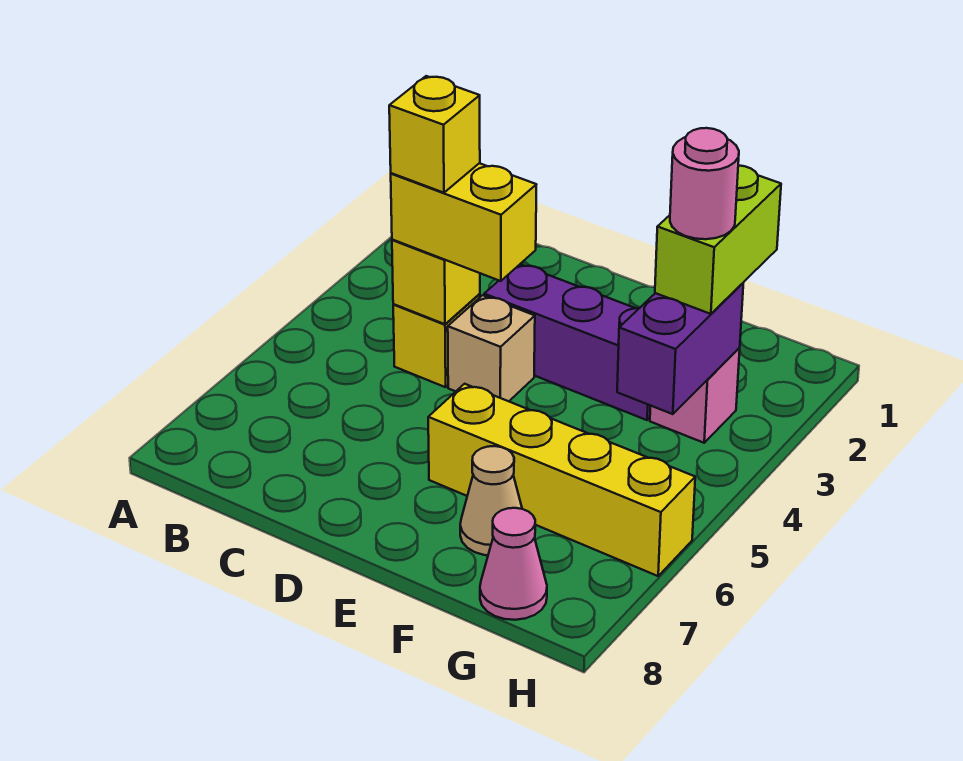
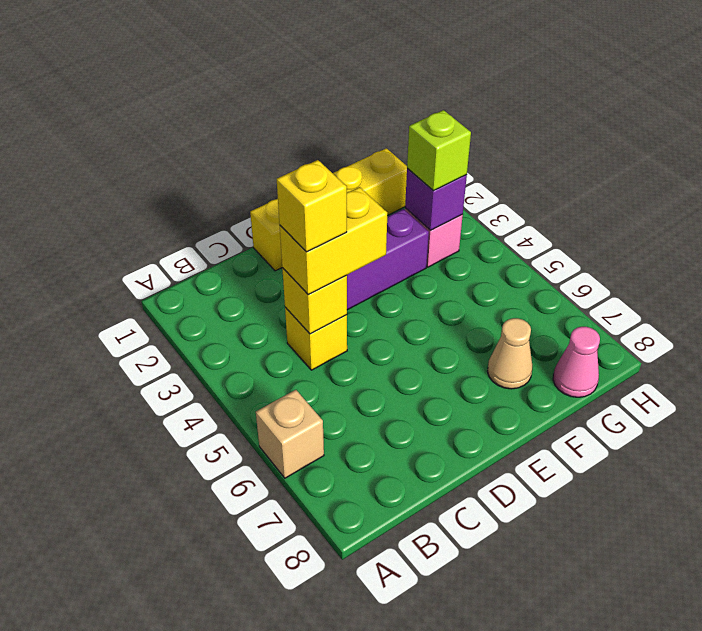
tan 1x1 brick [448,295,535,401] -> tan 1x1 brick moved to [256,390,324,478]
yellow 1x4 brick [428,384,695,576] -> yellow 1x4 brick moved to [250,148,407,271]
lime 1x2 brick [655,165,781,314] -> lime 1x1 brick [407,110,471,191]
purple 1x2 brick [617,283,743,414] -> purple 1x1 brick [405,169,467,231]
pink 1x1 round brick [670,128,739,239] -> none

